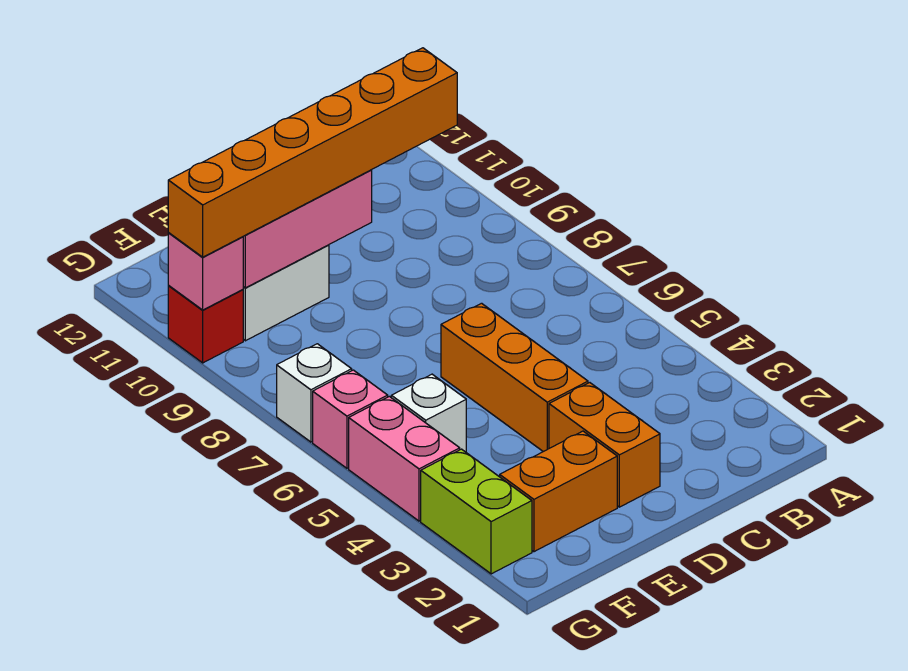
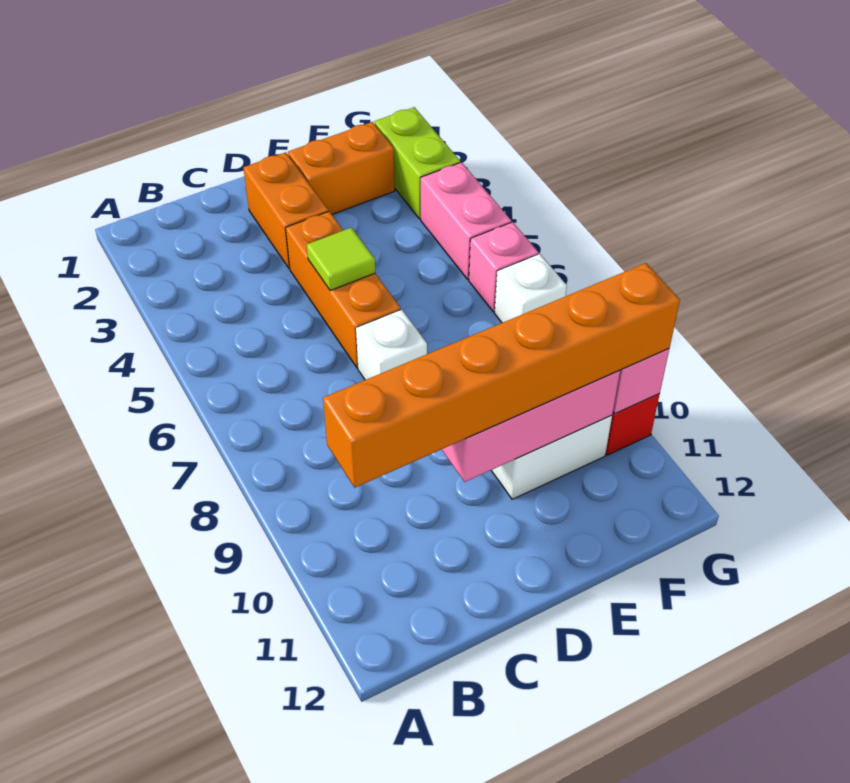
none -> lime 1x1 tile [307,228,375,291]
white 1x1 brick [391,374,466,452] -> white 1x1 brick moved to [356,309,427,380]

